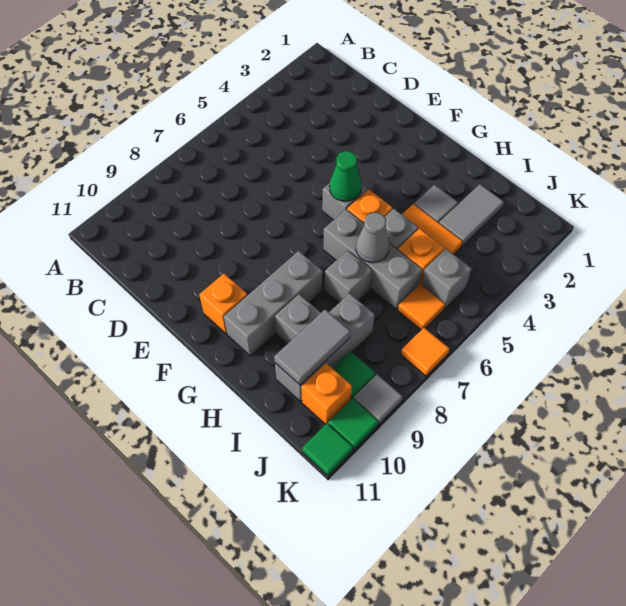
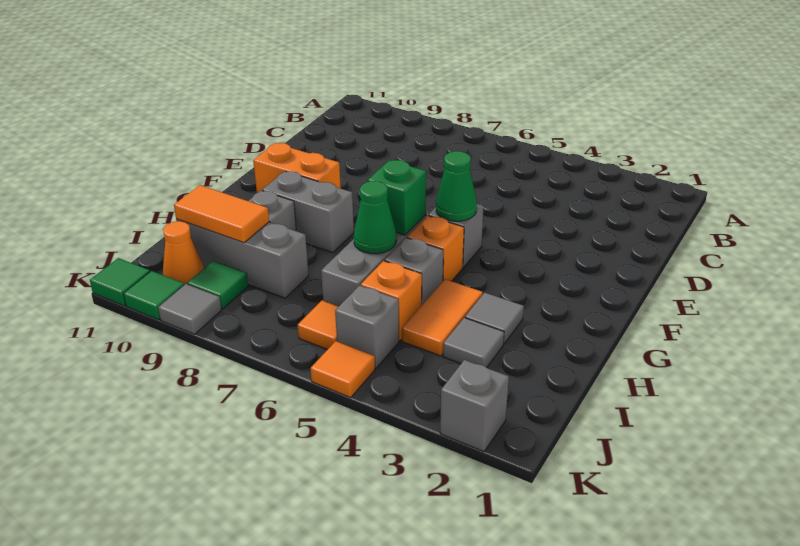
orange 1x1 brick [199,274,248,334] -> orange 1x2 brick [253,143,341,193]
none -> green 1x1 brick [368,160,426,235]
grey 1x3 brick [224,251,323,356] -> grey 1x2 brick [262,171,354,253]
grey 1x1 cone [356,213,389,263] -> green 1x1 cone [354,181,396,254]
grey 1x1 brick [325,250,372,303] -> grey 1x1 brick moved to [440,360,509,452]
grey 1x2 tile [439,184,504,247] -> grey 1x1 tile [443,318,504,367]
grey 1x2 tile [274,310,351,385] -> orange 1x2 tile [174,185,269,242]
orange 1x1 brick [301,363,352,425] -> orange 1x1 cone [163,221,204,285]
orange 1x1 tile [401,328,450,376] -> orange 1x1 tile moved to [310,341,375,398]

